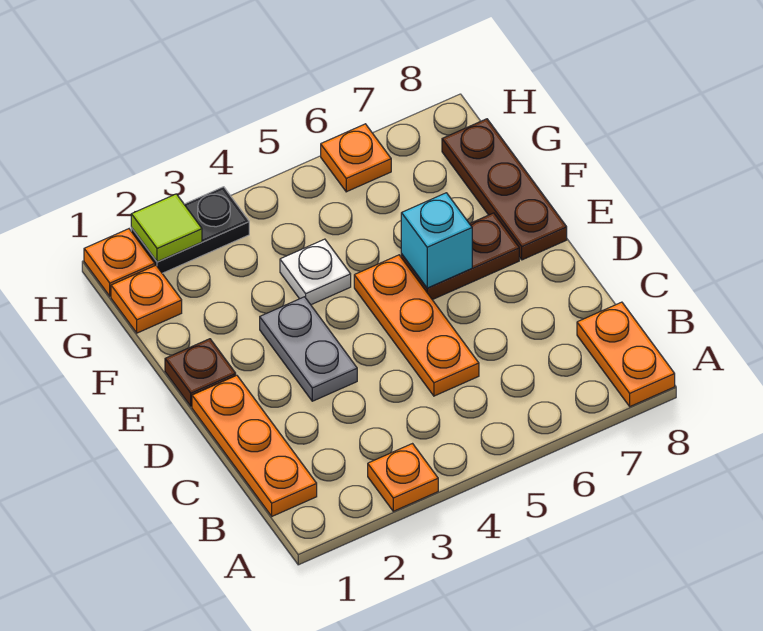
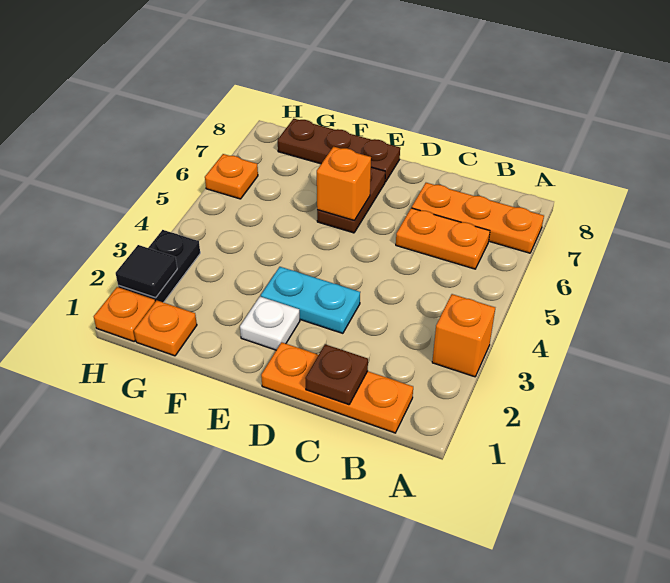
orange 1x1 plate [368,444,438,511] -> orange 1x1 brick [432,294,495,377]
orange 1x2 plate [577,302,675,406] -> orange 1x2 plate moved to [396,208,490,269]
orange 1x3 plate [354,255,479,396] -> orange 1x3 plate moved to [412,183,544,253]
grey 1x2 plate [260,297,357,401] -> cyan 1x2 plate [261,267,360,333]
brown 1x1 plate [165,339,236,406] -> brown 1x1 plate moved to [305,344,368,405]
cyan 1x1 brick [401,193,472,288] -> orange 1x1 brick [317,147,371,220]
white 1x1 plate [280,239,351,305] -> white 1x1 plate moved to [240,297,300,350]
lime 1x1 tile [131,194,202,262] -> black 1x1 tile [116,245,177,298]

